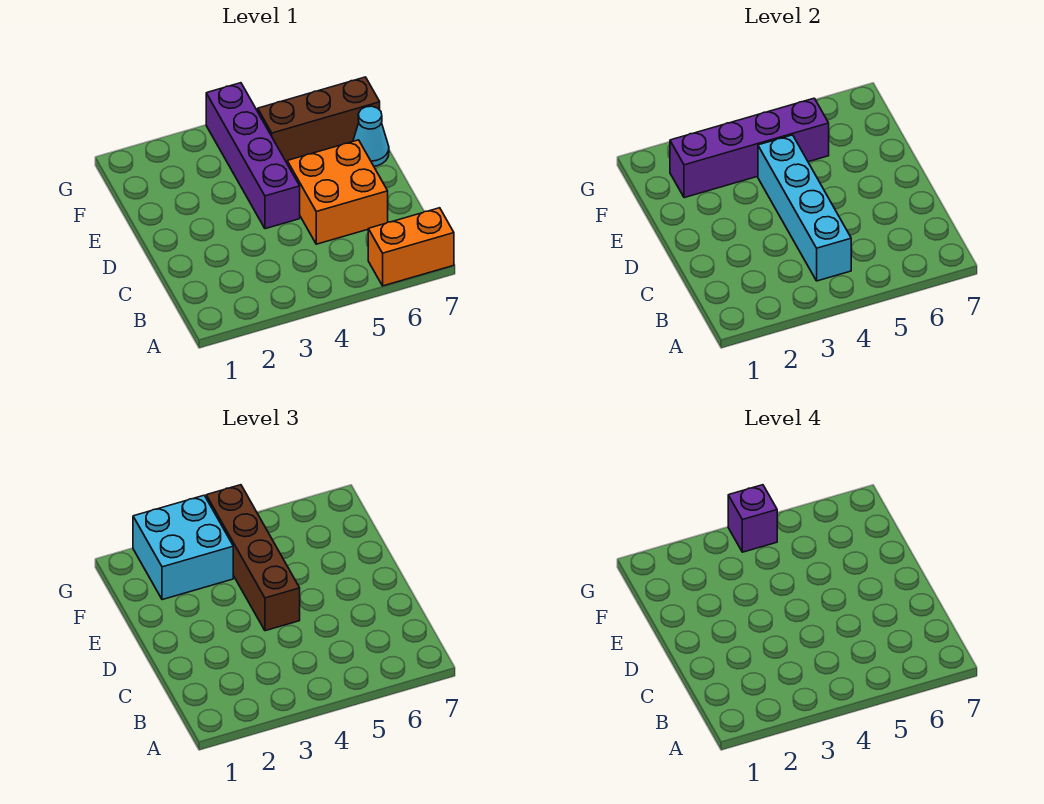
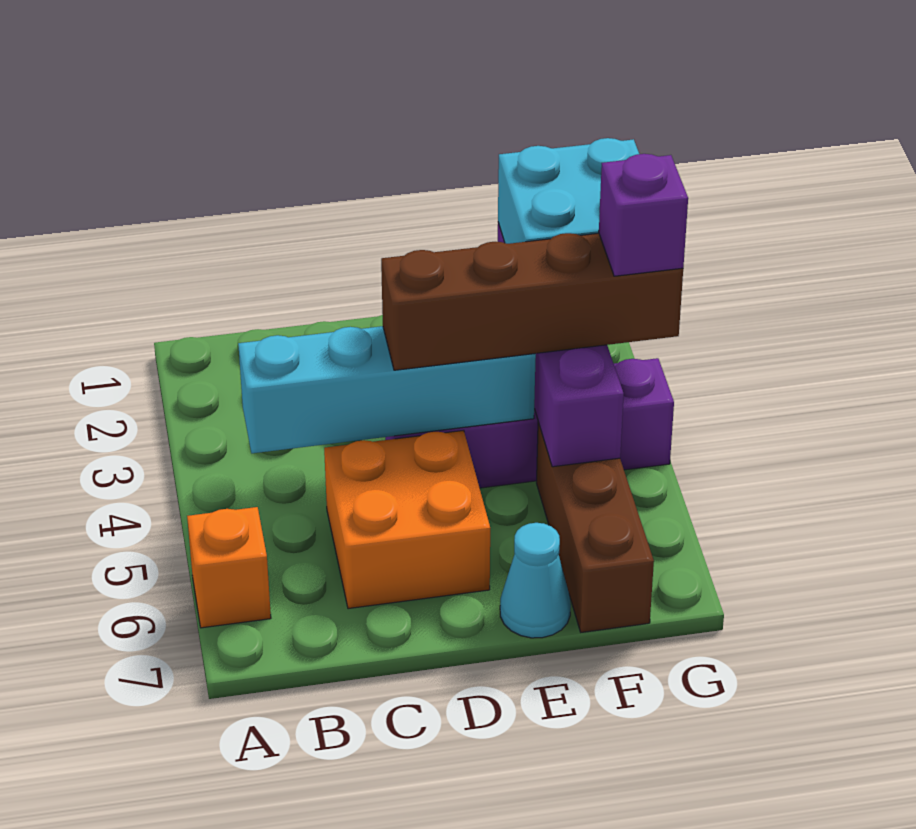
orange 1x2 brick [368,208,454,286] -> orange 1x1 brick [187,507,271,628]

